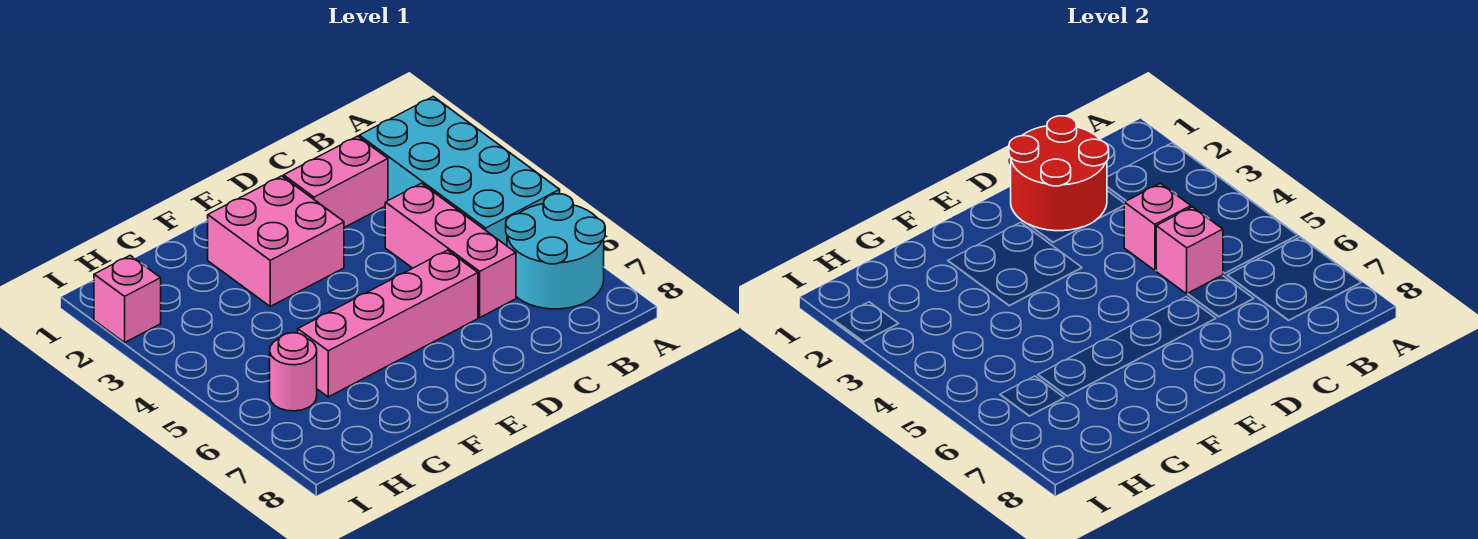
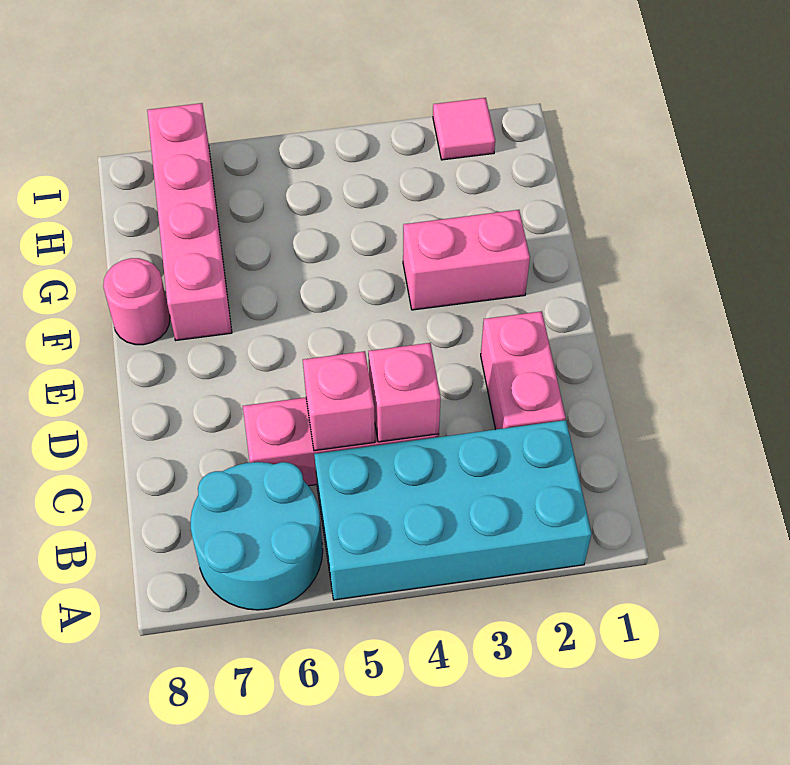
red 2x2 round brick [1009,116,1109,231] -> none
pink 1x4 brick [298,250,478,397] -> pink 1x4 brick moved to [147,103,232,340]
pink 2x2 brick [208,176,344,306] -> pink 1x2 brick [403,210,530,310]
pink 1x1 round brick [270,333,317,411] -> pink 1x1 round brick moved to [103,258,170,345]
pink 1x1 brick [94,255,161,342] -> pink 1x1 tile [433,98,495,160]

